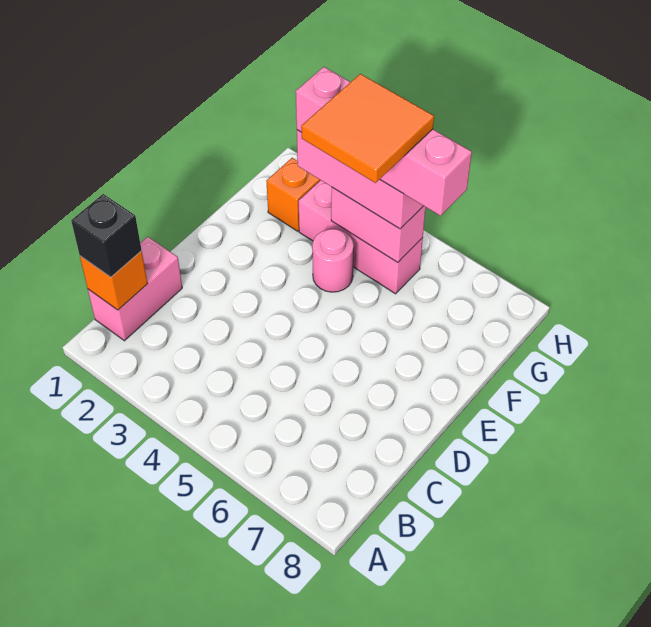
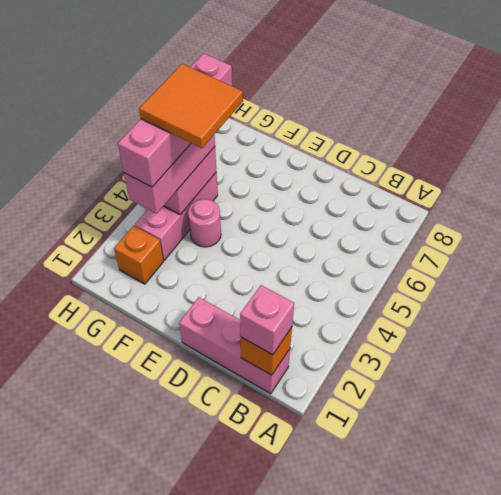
pink 1x2 brick [88,237,182,341] -> pink 1x3 brick [179,297,290,394]
black 1x1 brick [71,194,142,277] -> pink 1x1 brick [240,285,294,355]

